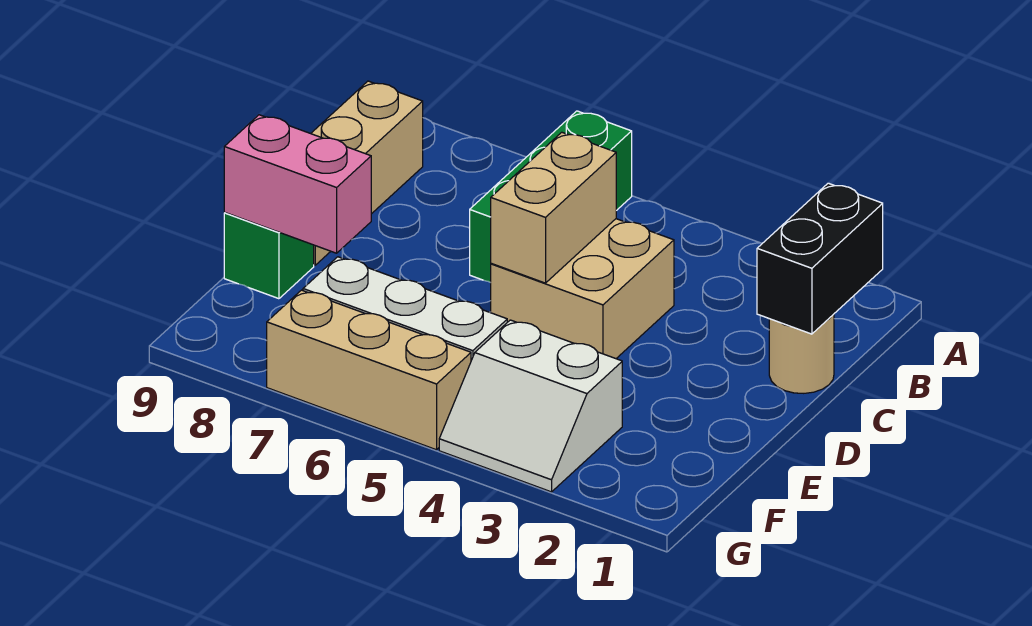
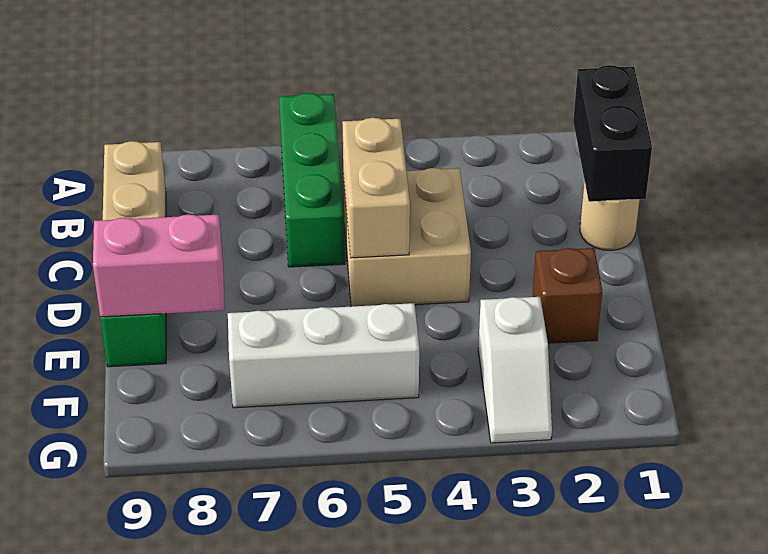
none -> brown 1x1 brick [533,248,602,343]
white 2x2 slope [439,320,622,492] -> white 1x2 slope [478,297,552,443]
tan 1x3 brick [267,290,471,450] -> none

